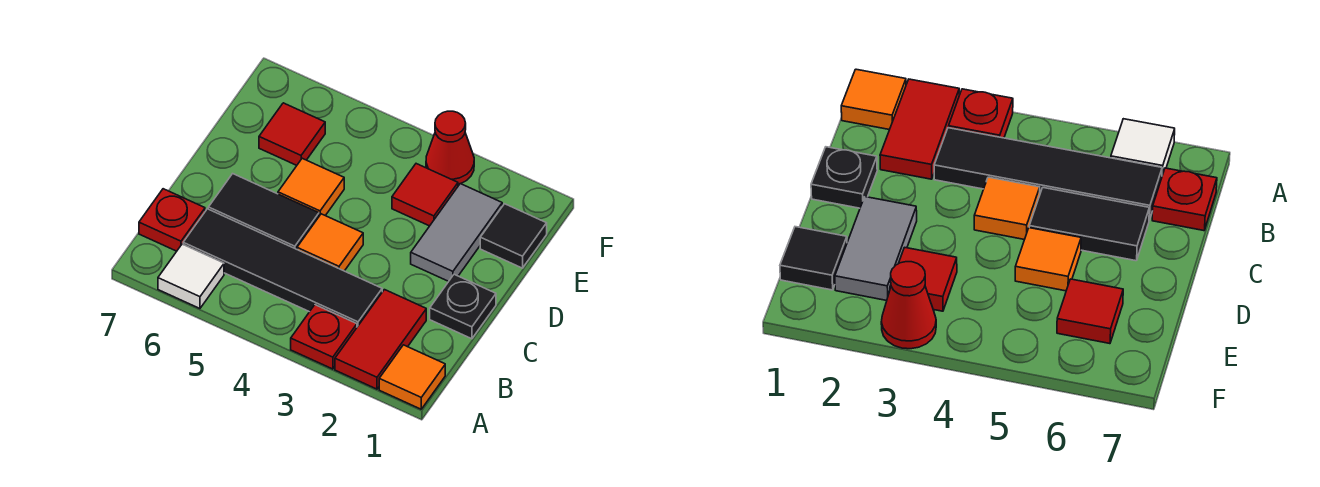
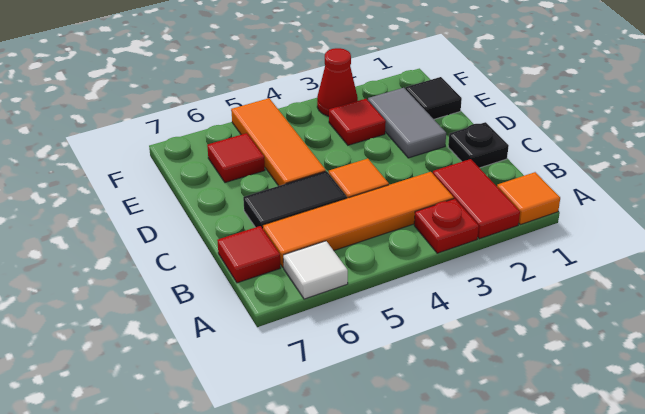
black 1x4 tile [183,209,382,327] -> orange 1x4 tile [263,172,454,267]
red 1x1 plate [139,189,205,251] -> red 1x1 tile [217,226,280,283]
orange 1x1 tile [278,158,344,216] -> orange 1x3 tile [231,98,326,186]

